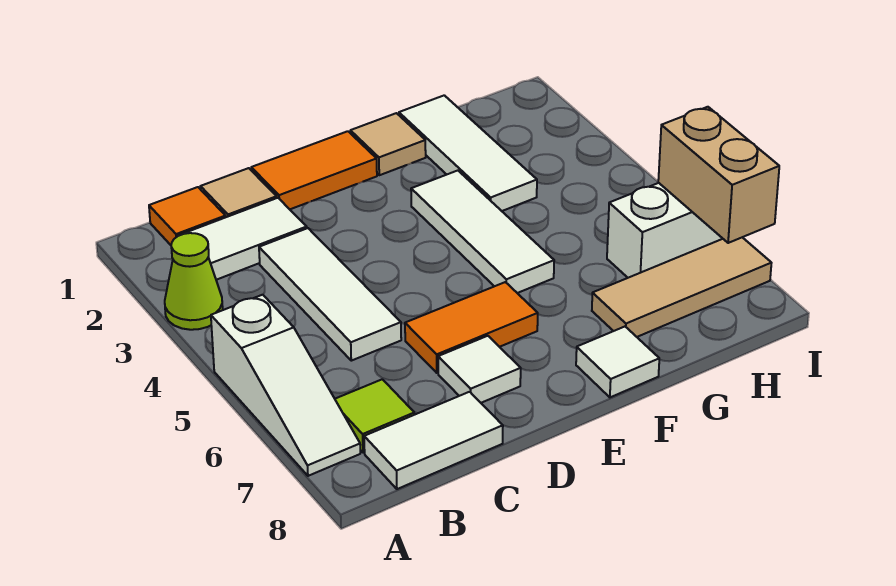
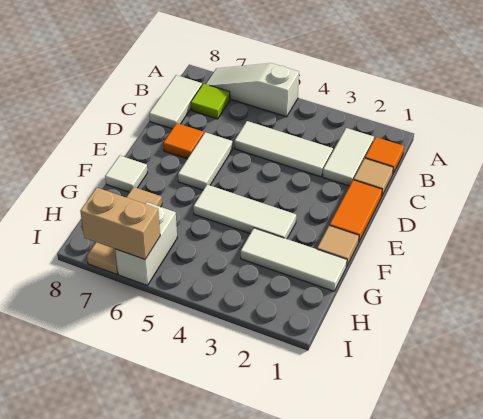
lime 1x1 cone [165,233,223,330] -> none
orange 1x2 tile [405,282,538,373] -> white 1x2 tile [178,132,233,190]
white 1x1 tile [438,336,521,403] -> orange 1x1 tile [163,123,204,159]

